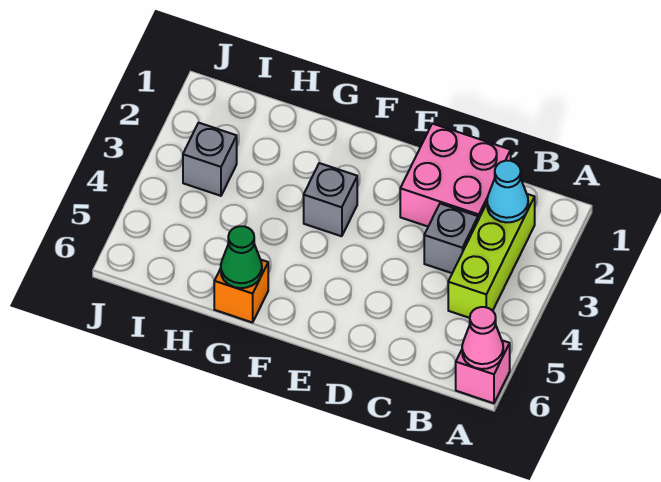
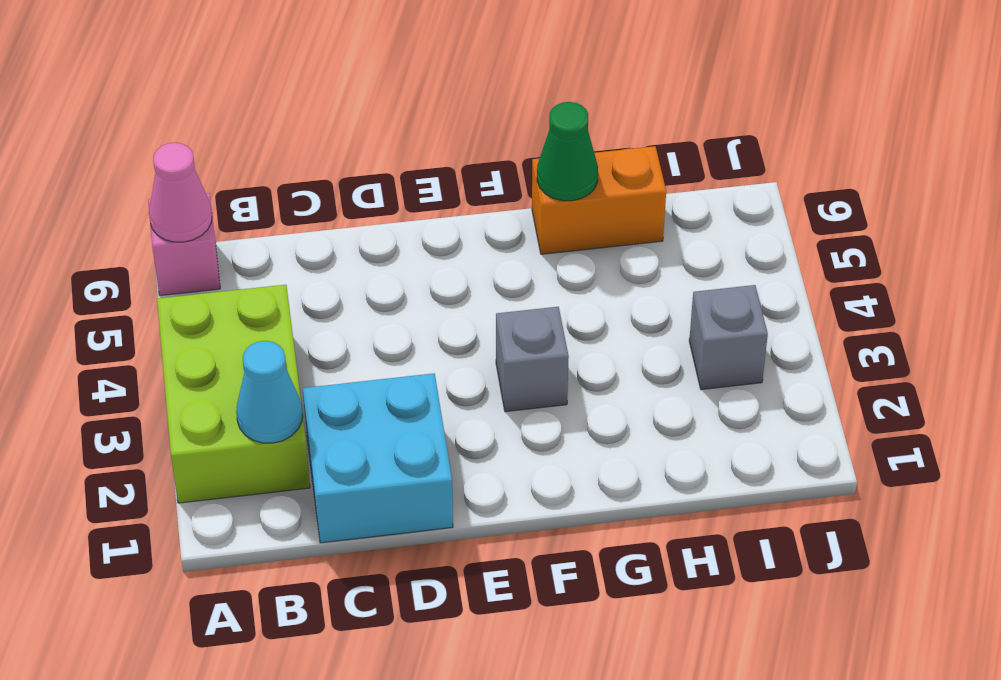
lime 1x3 brick [448,194,535,318] -> lime 2x3 brick [157,285,310,503]
pink 2x2 brick [400,124,511,226] -> cyan 2x2 brick [303,373,453,543]
grey 1x1 brick [424,204,478,273] -> none
orange 1x1 brick [214,259,268,323] -> orange 1x2 brick [532,146,666,254]

